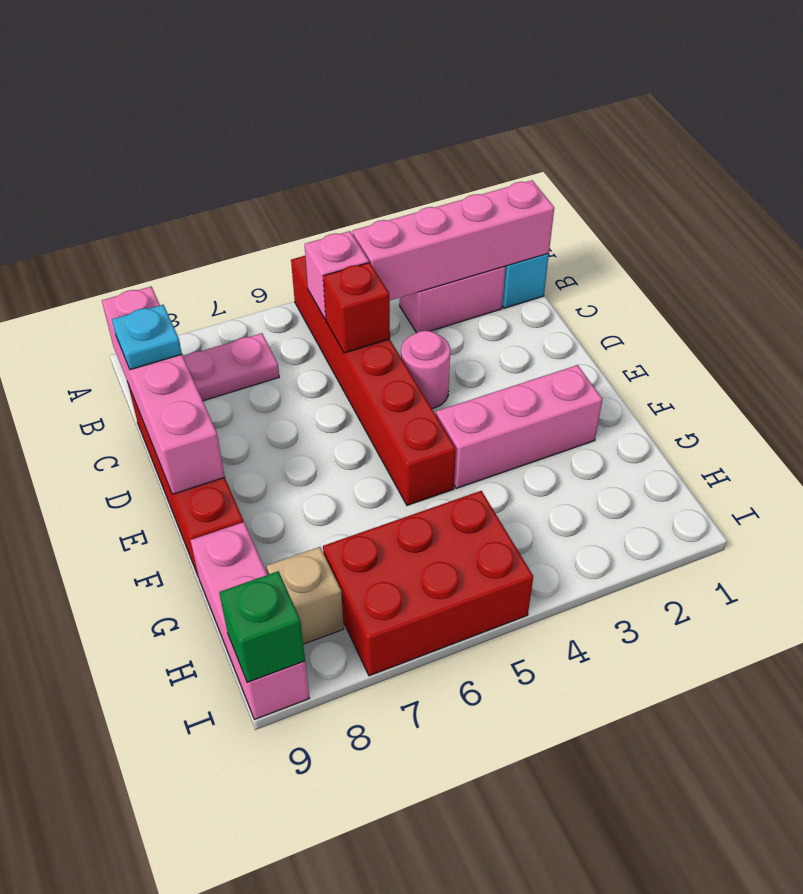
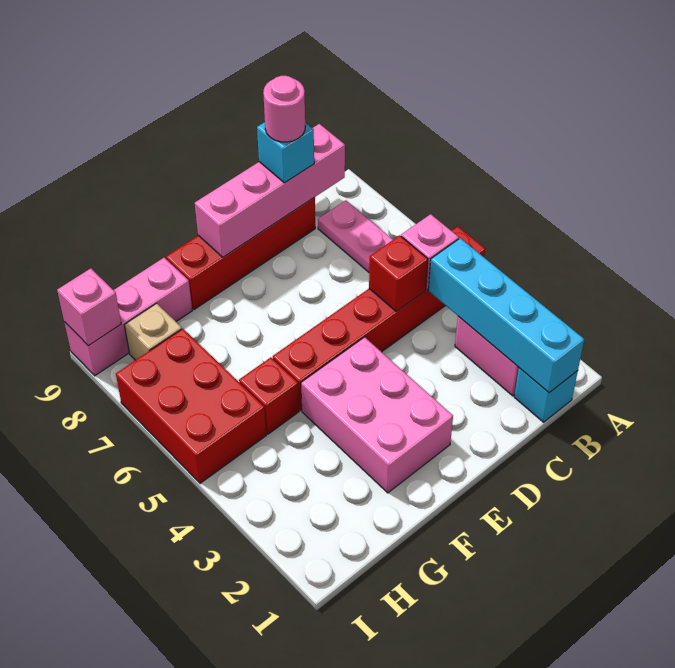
pink 1x4 brick [353,180,554,300] -> cyan 1x4 brick [428,238,584,393]
cyan 1x1 plate [112,305,182,370] -> cyan 1x1 brick [257,122,314,183]
pink 1x1 round brick [401,331,450,408] -> pink 1x1 round brick moved to [263,76,305,142]
pink 1x3 brick [436,365,603,488] -> pink 2x3 brick [301,337,453,493]
none -> red 1x1 brick [239,357,299,434]
green 1x1 brick [219,571,305,683] -> pink 1x1 brick [57,268,121,346]

